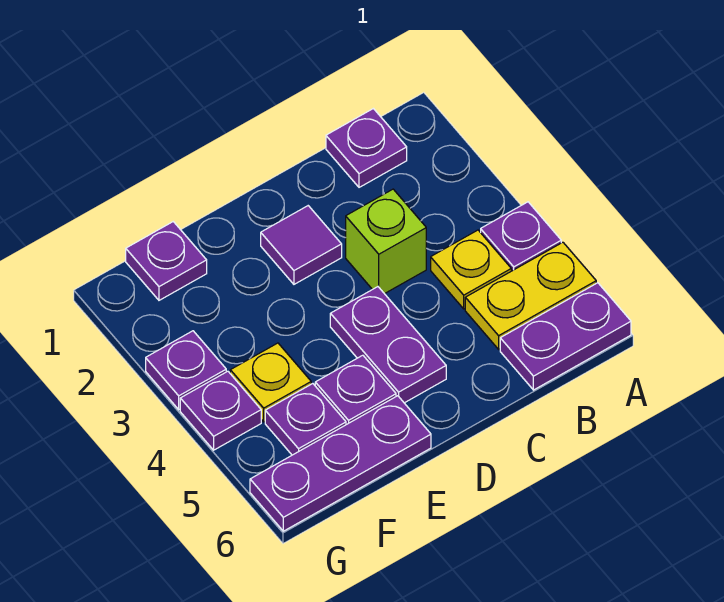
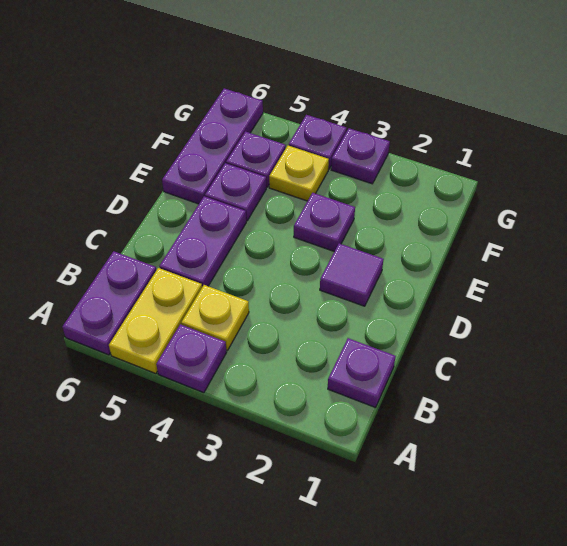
lime 1x1 brick [346,189,426,294] -> none
purple 1x2 plate [330,287,446,403] -> purple 1x2 plate turned to [159,196,246,287]
purple 1x1 plate [126,222,207,300] -> purple 1x1 plate moved to [294,193,355,252]

